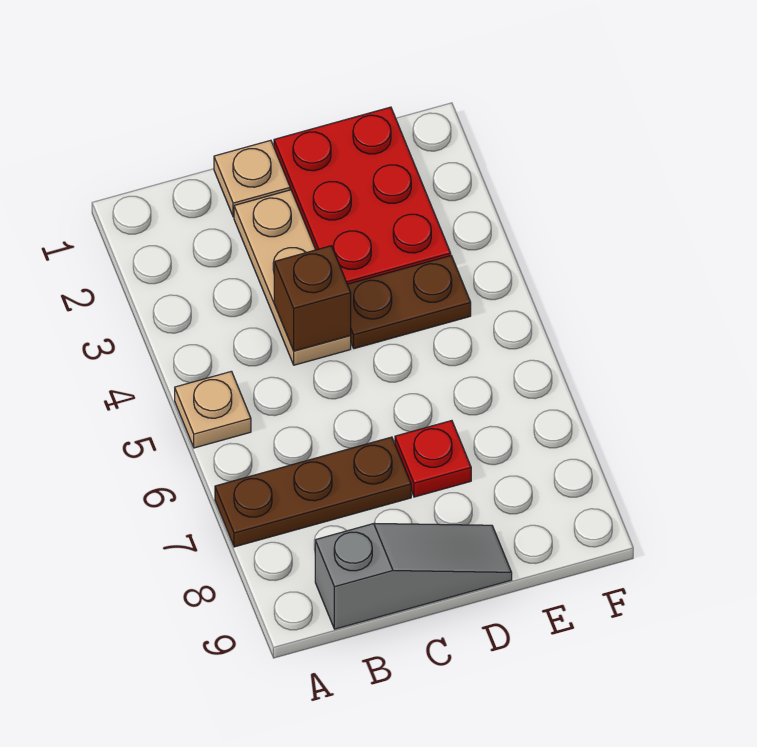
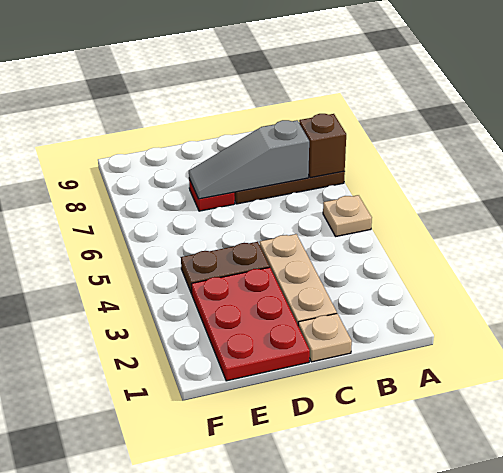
grey 1x3 slope [315,523,512,629] -> grey 1x3 slope moved to [189,120,309,199]
brown 1x1 brick [274,246,351,351] -> brown 1x1 brick moved to [299,114,346,178]

